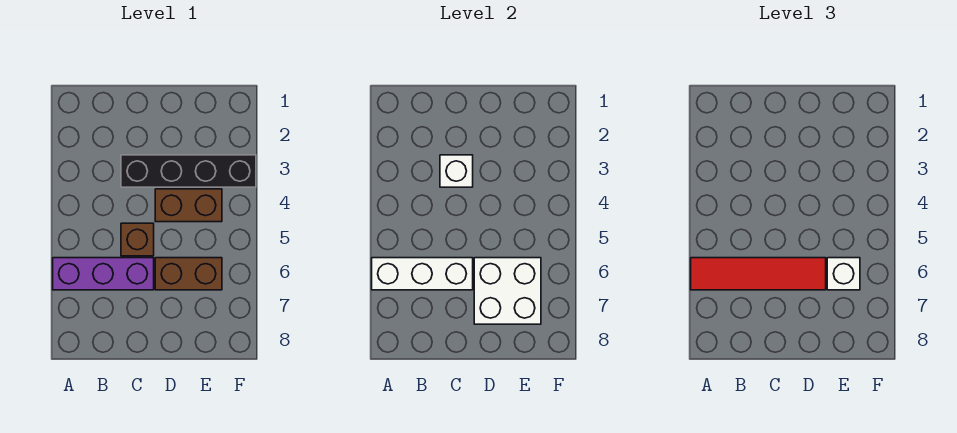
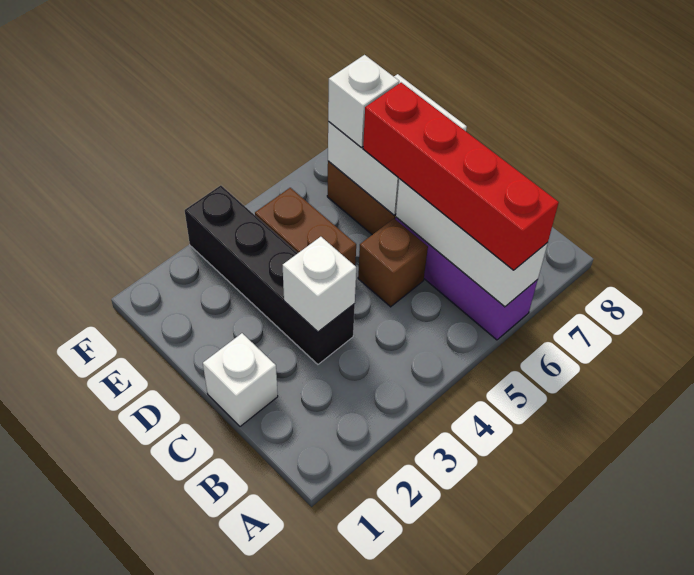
red 1x4 tile [691,258,826,290] -> red 1x4 brick [363,83,559,270]
none -> white 1x1 brick [203,333,278,426]

